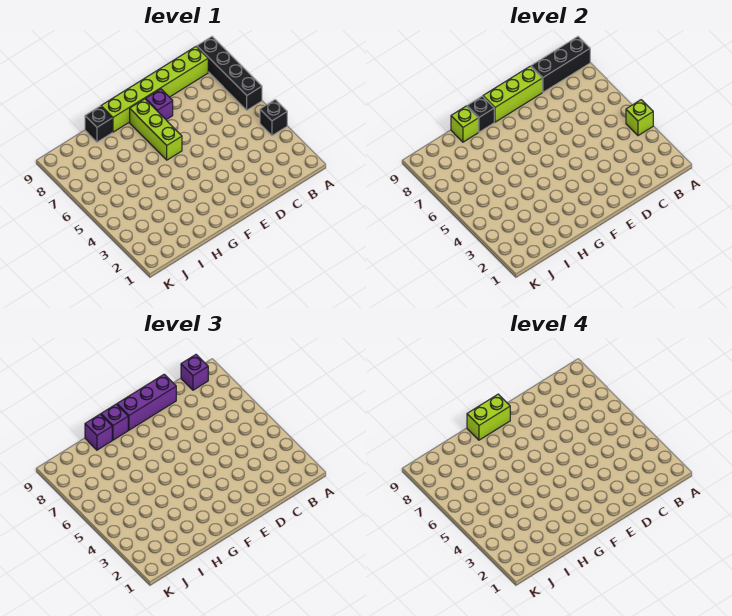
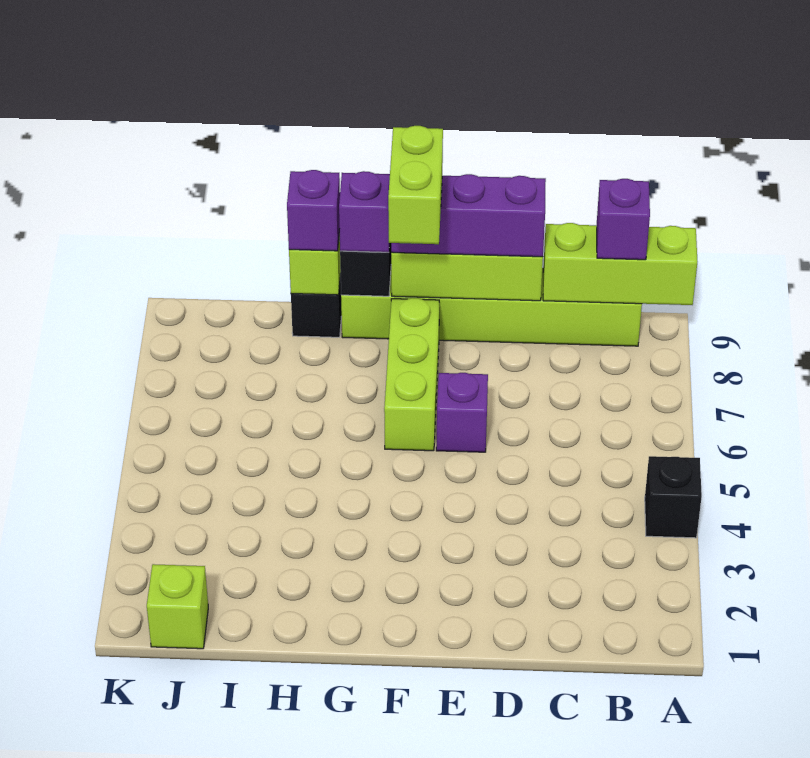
lime 1x1 brick [626,100,653,136] -> lime 1x1 brick moved to [147,564,208,649]
black 1x4 brick [197,37,262,110] -> none
black 1x3 brick [531,37,590,92] -> lime 1x3 brick [543,223,697,305]
purple 1x1 brick [146,89,173,120] -> purple 1x1 brick moved to [436,373,488,452]
lime 1x2 brick [467,394,510,440] -> lime 1x2 brick turned to [388,126,443,244]

